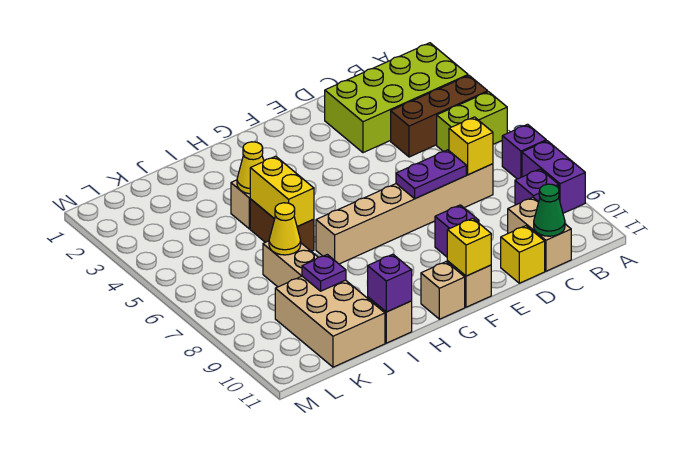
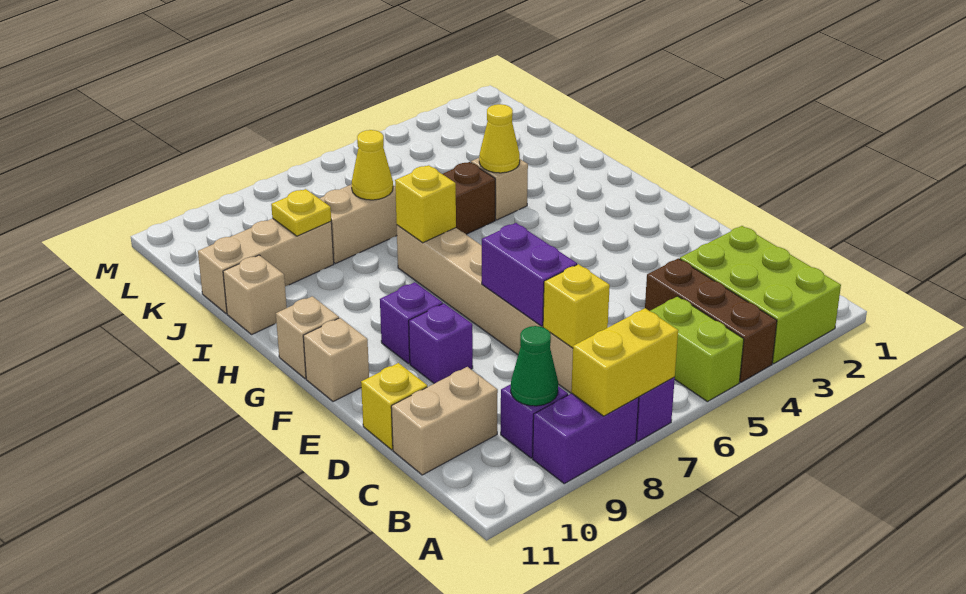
lime 2x4 brick [325,43,468,153] -> lime 2x3 brick [680,226,841,364]
green 1x1 cone [534,184,565,236] -> green 1x1 cone moved to [511,326,558,406]
purple 1x2 plate [396,150,466,199] -> purple 1x2 brick [482,223,577,326]
yellow 1x1 brick [447,218,491,276] -> yellow 1x1 brick moved to [395,165,456,243]
yellow 1x2 brick [250,156,314,227] -> yellow 1x2 brick moved to [571,308,678,416]
purple 1x1 brick [368,254,412,312] -> purple 1x1 brick moved to [380,282,443,364]
tan 2x3 brick [275,276,385,367] -> tan 1x3 brick [198,218,334,314]
purple 1x1 plate [302,255,346,291] -> yellow 1x1 plate [271,189,331,236]

